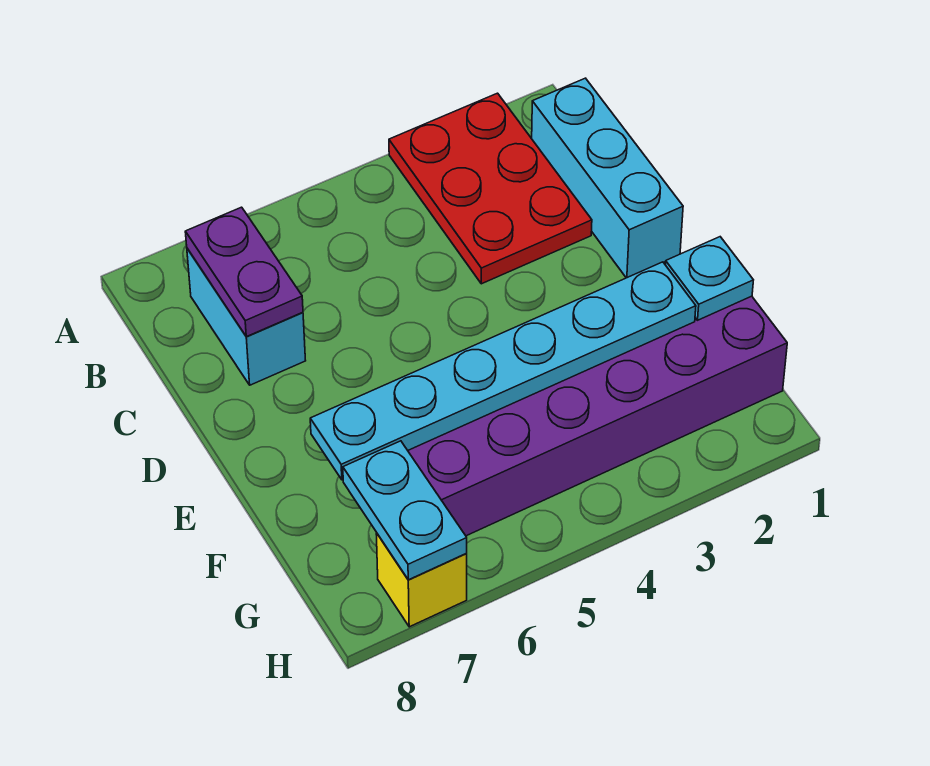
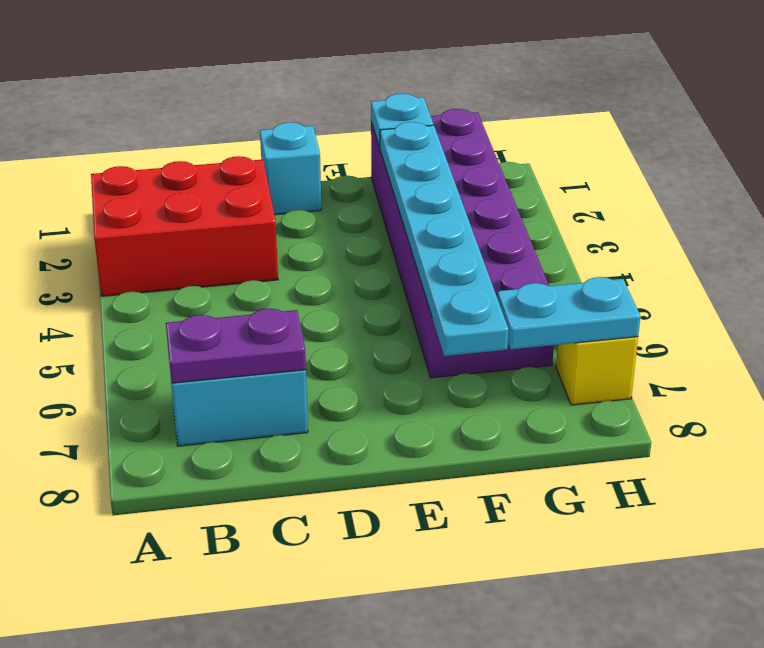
red 2x3 plate [389,93,592,284] -> red 2x3 brick [91,156,278,296]
cyan 1x3 brick [532,78,683,278] -> cyan 1x1 brick [260,122,321,215]

